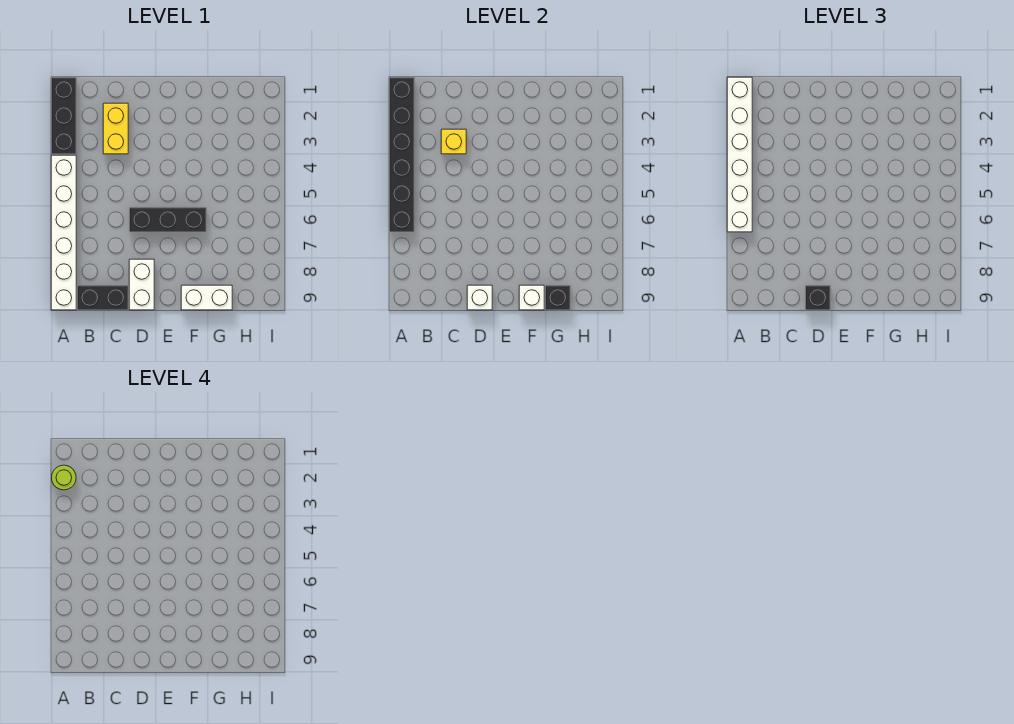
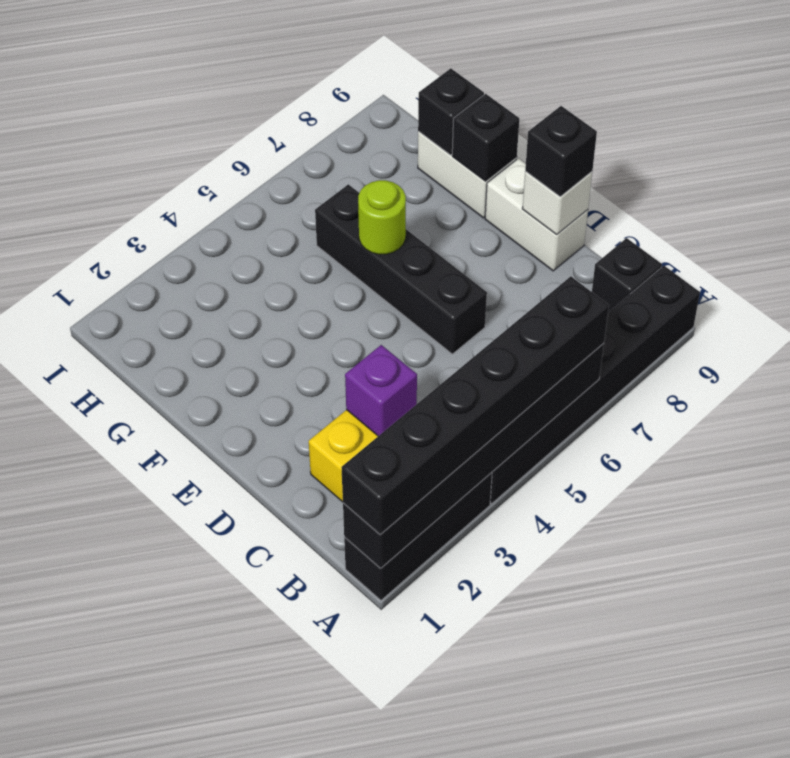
white 1x6 brick [727,77,752,232] -> black 1x6 brick [341,276,609,535]
lime 1x1 round brick [52,465,76,490] -> lime 1x1 round brick moved to [358,180,406,254]
white 1x6 brick [51,155,76,310] -> black 1x6 brick [490,266,700,504]
black 1x2 brick [77,285,128,310] -> black 1x1 brick [592,238,662,313]
yellow 1x1 brick [441,129,466,154] -> purple 1x1 brick [345,345,417,436]
black 1x3 brick [129,207,206,232] -> black 1x4 brick [315,184,487,354]
white 1x2 brick [129,259,154,310] -> white 1x2 brick turned to [485,158,588,271]
white 1x1 brick [519,285,544,310] -> black 1x1 brick [452,94,519,181]

